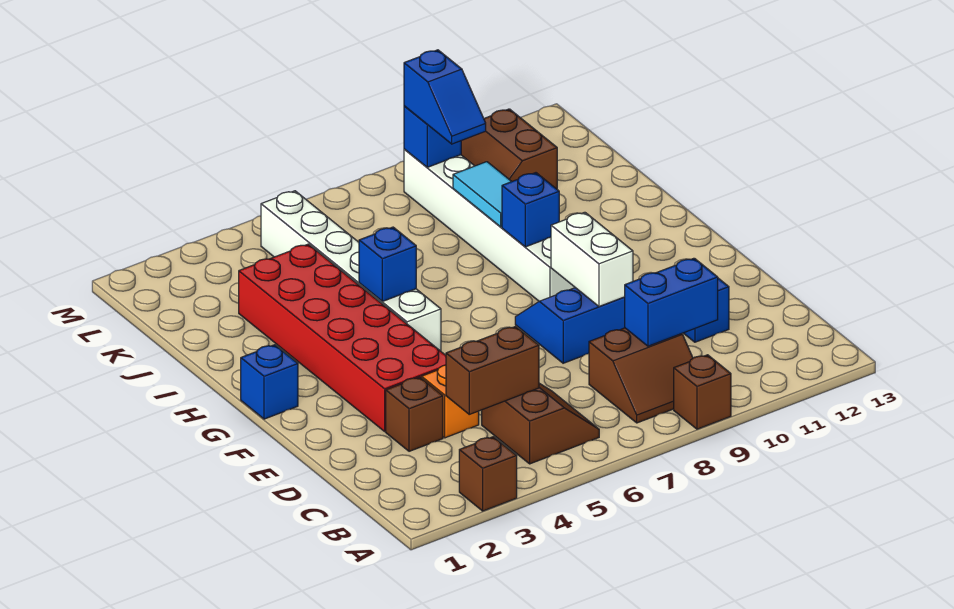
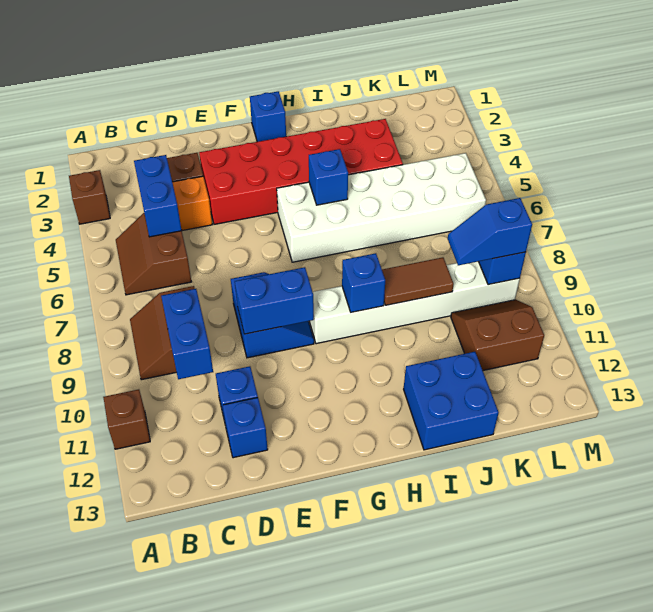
brown 1x1 brick [674,355,731,429] -> brown 1x1 brick moved to [103,389,150,449]
brown 2x2 slope [482,383,599,464] -> brown 2x2 slope turned to [116,213,191,295]
brown 1x2 brick [446,326,539,414] -> blue 1x2 brick [134,155,182,237]
none -> blue 1x1 brick [223,398,268,458]
white 1x2 brick [551,212,633,306] -> blue 1x2 brick [235,267,314,334]
white 1x6 brick [261,191,441,351] -> white 2x6 brick [277,153,486,262]
cyan 1x2 tile [453,162,512,227] -> brown 1x2 tile [382,257,454,305]
none -> blue 2x2 brick [404,352,499,450]

